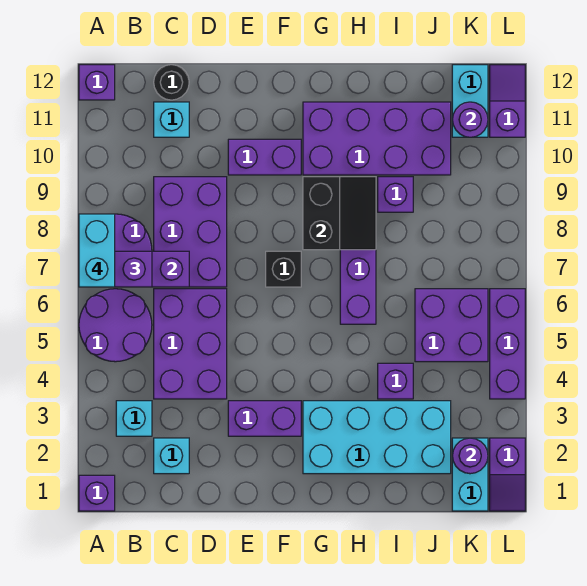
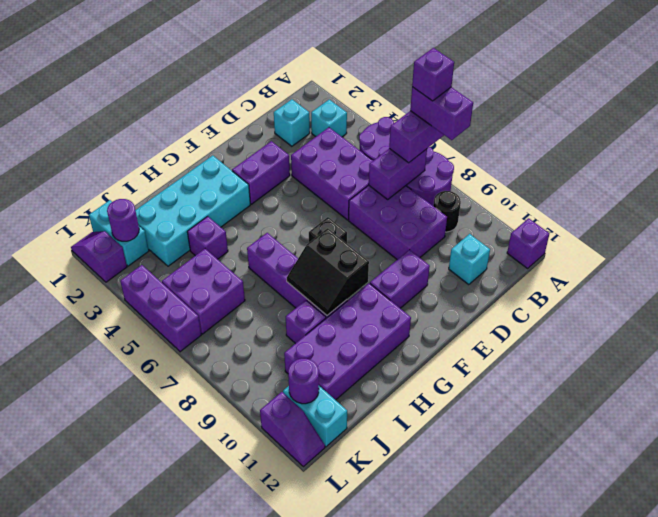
purple 1x1 brick [79,475,115,511] -> purple 1x1 brick moved to [412,48,454,101]
cyan 1x2 brick [79,214,115,287] -> purple 1x2 brick [410,87,473,140]
black 1x1 round brick [154,65,189,100] -> black 1x1 round brick moved to [433,191,461,232]

